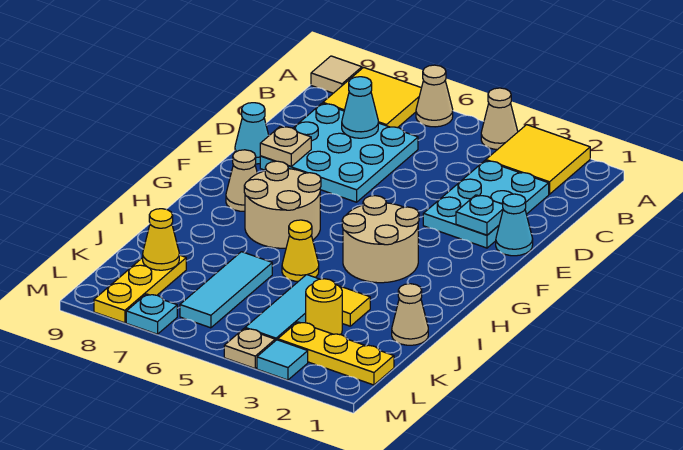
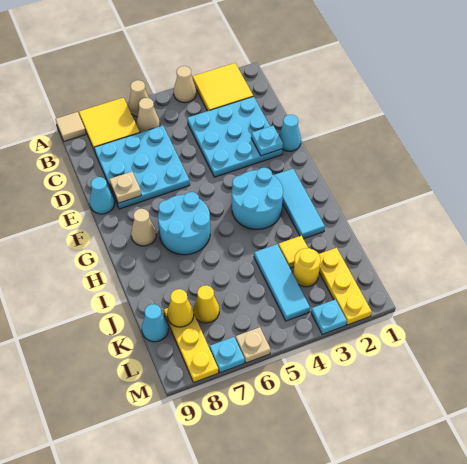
cyan 2x3 plate [423,161,549,248] -> cyan 3x3 plate [187,96,283,177]
cyan 1x1 cone [342,77,378,138] -> cyan 1x1 cone moved to [142,304,168,342]
tan 2x2 round brick [342,196,419,283] -> cyan 2x2 round brick [232,168,283,229]
tan 2x2 round brick [244,161,321,248] -> cyan 2x2 round brick [158,192,210,255]
yellow 1x1 cone [282,220,319,282] -> yellow 1x1 cone moved to [193,285,219,323]
tan 1x1 cone [392,284,428,345] -> tan 1x1 cone moved to [137,98,160,132]
cyan 1x3 tile [180,252,272,328] -> cyan 1x3 tile moved to [274,169,325,239]
yellow 1x3 plate [278,322,394,385] -> yellow 1x3 plate turned to [319,248,372,325]
cyan 1x1 tile [257,340,308,380] -> cyan 1x1 plate [311,300,347,334]
tan 1x1 plate [224,328,275,368] -> tan 1x1 plate moved to [236,327,271,363]

